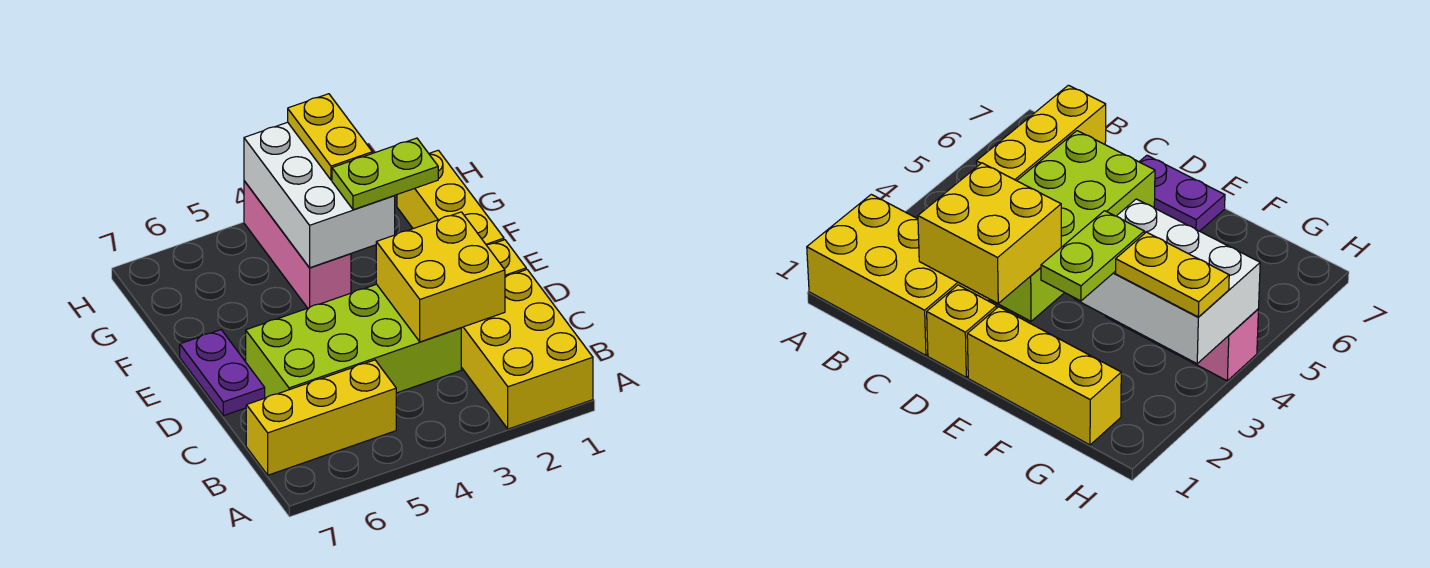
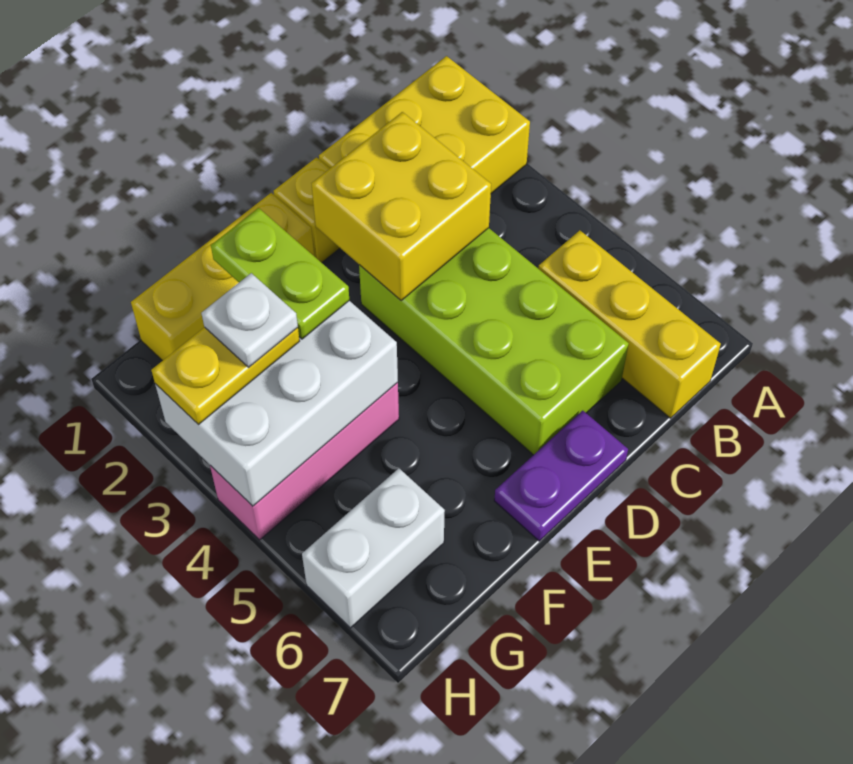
none -> white 1x1 plate [201,273,298,367]
none -> white 1x2 brick [302,468,445,628]

